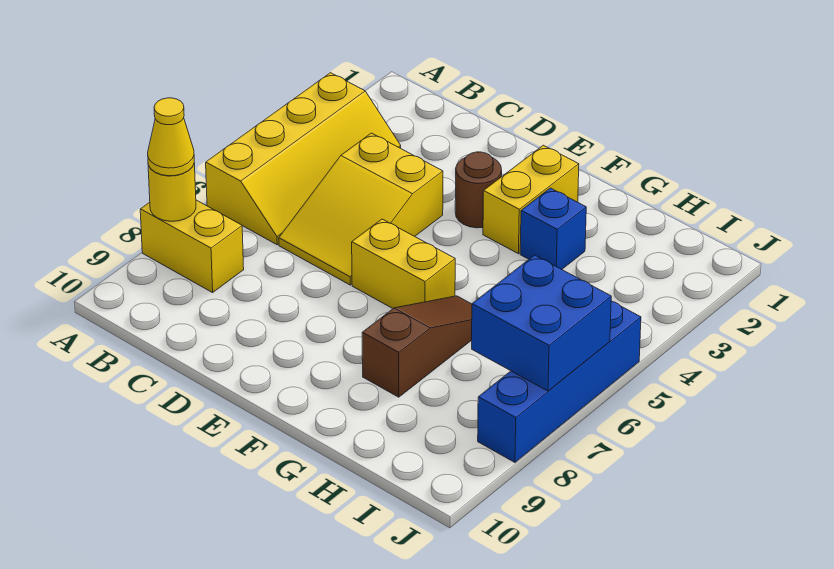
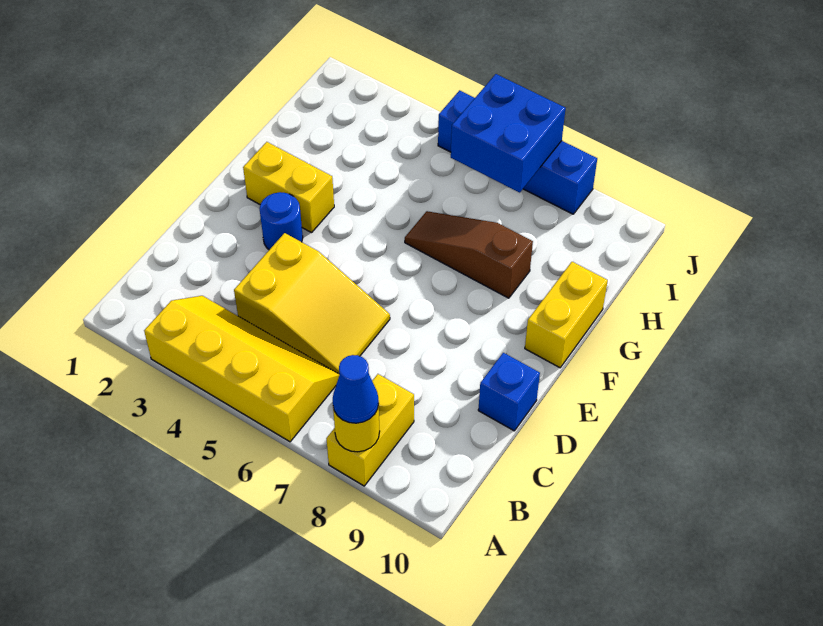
yellow 1x1 cone [148,98,194,176] -> blue 1x1 cone [333,355,379,423]
brown 1x1 round brick [455,152,502,228] -> blue 1x1 round brick [260,192,303,250]
yellow 1x2 brick [352,219,455,308] -> yellow 1x2 brick moved to [525,262,608,368]
blue 1x1 brick [520,188,586,269] -> blue 1x1 brick moved to [478,353,540,431]

